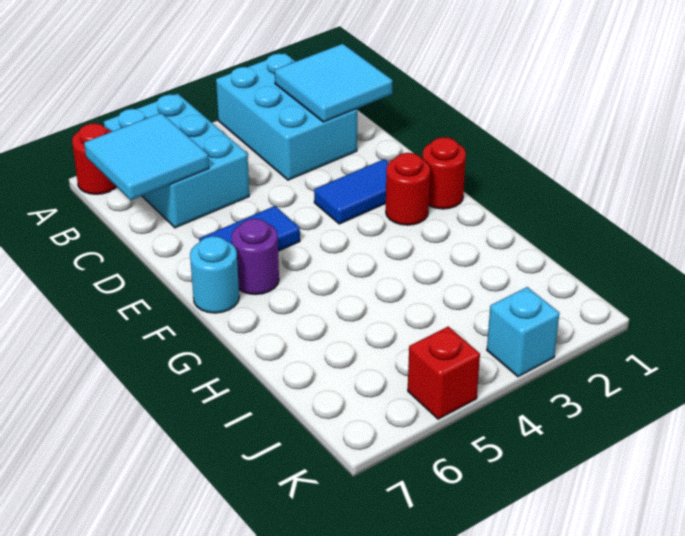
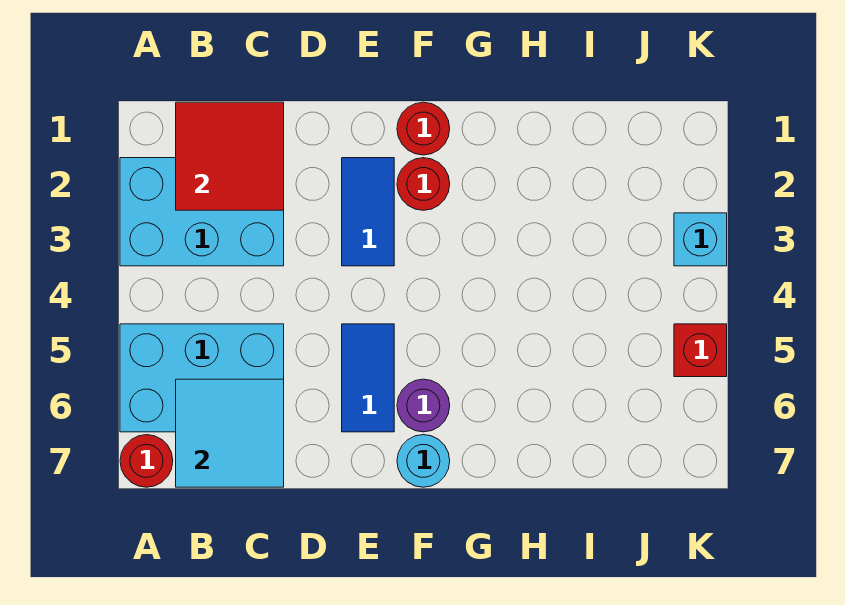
cyan 2x2 tile [275,44,393,122] -> red 2x2 tile [176,102,284,210]

